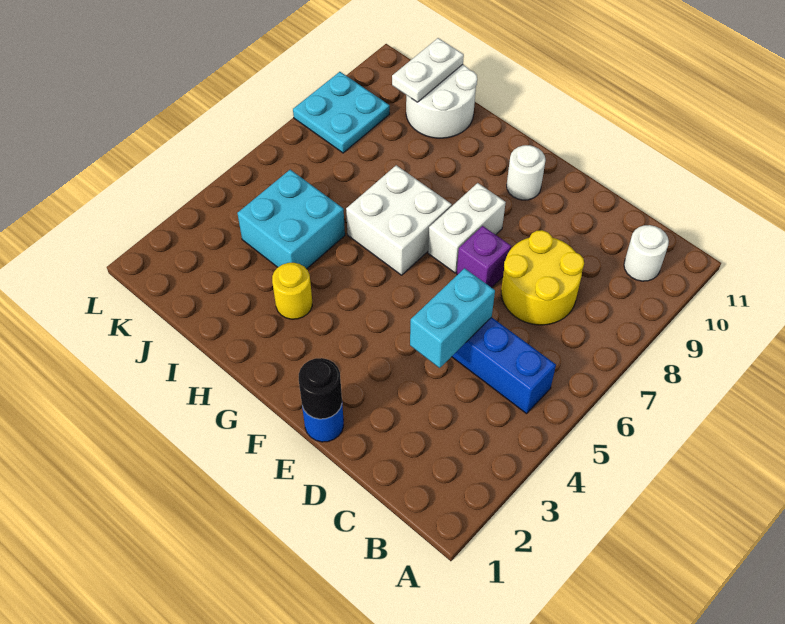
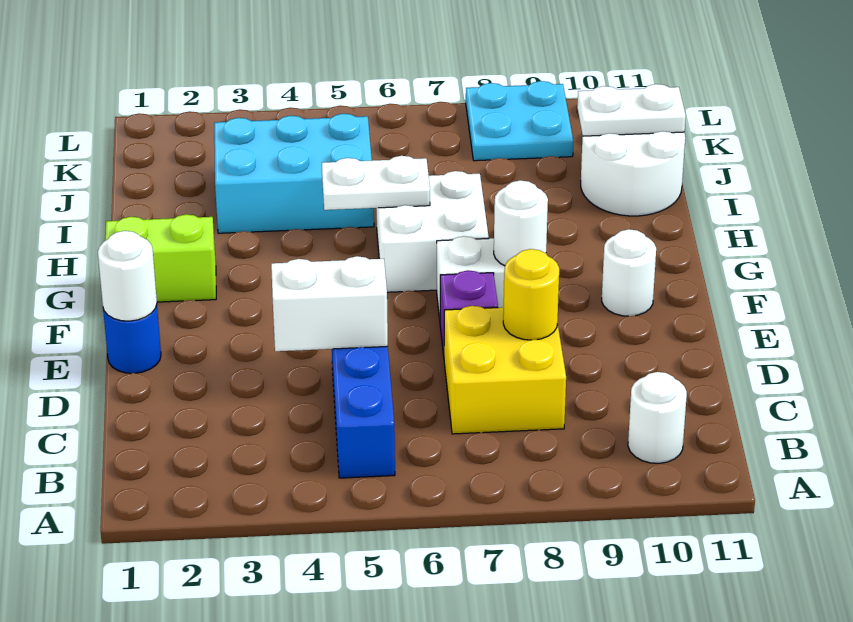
yellow 2x2 round brick [501,230,584,325] -> yellow 2x2 brick [444,306,566,434]
cyan 1x2 brick [410,268,495,368] -> white 1x2 brick [271,256,388,351]
black 1x1 round brick [299,358,342,419] -> white 1x1 round brick [98,231,157,321]
none -> white 1x1 round brick [494,180,548,266]
none -> lime 1x2 brick [105,214,216,302]
yellow 1x1 round brick [272,263,312,319] -> yellow 1x1 round brick moved to [503,249,559,340]
none -> white 1x2 plate [322,156,430,210]
cyan 2x2 brick [237,170,345,269] -> cyan 2x3 brick [214,114,374,233]

